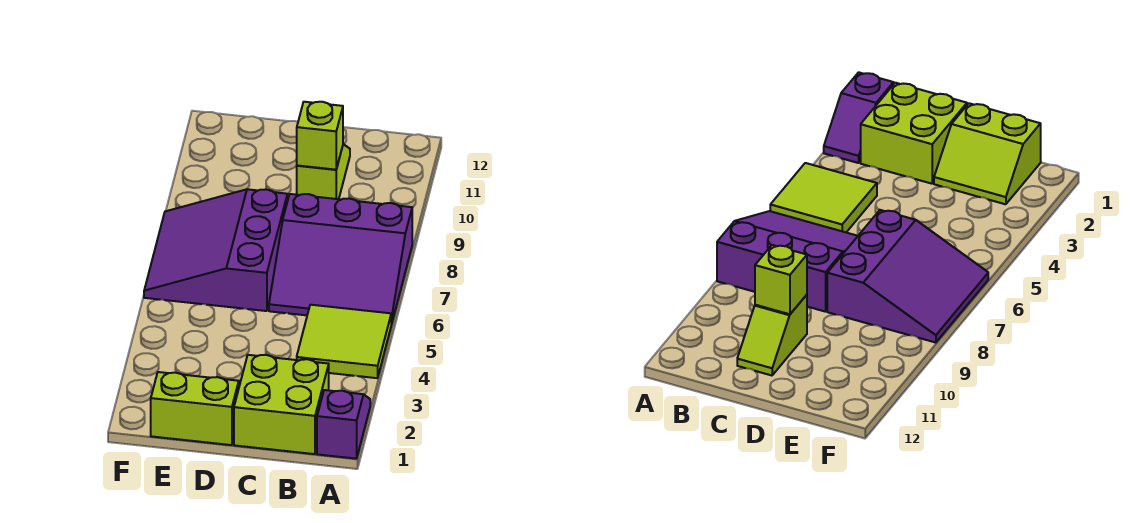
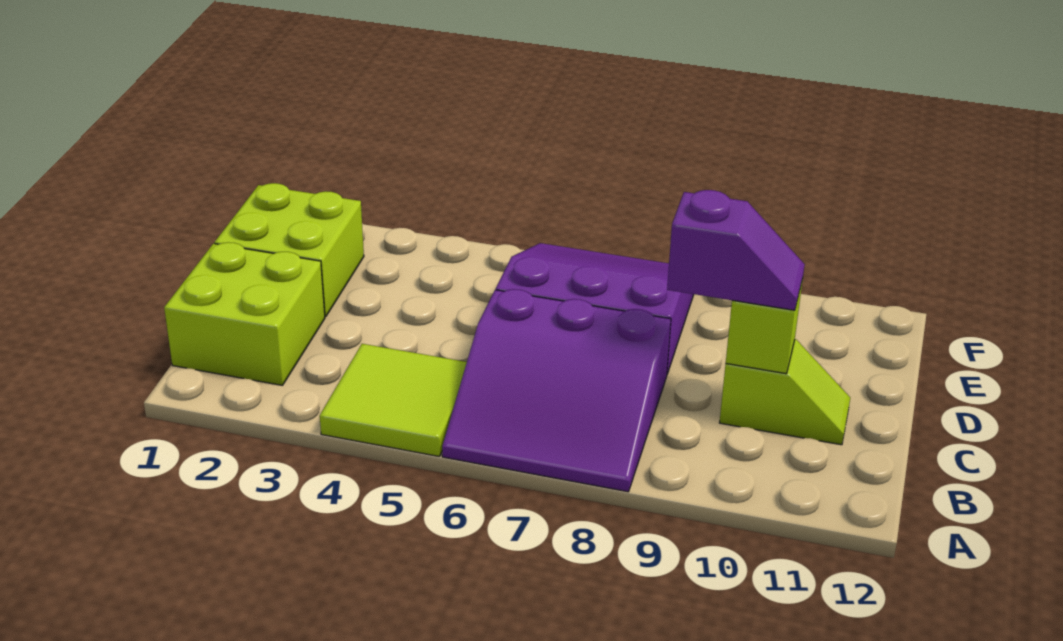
purple 1x2 slope [317,390,370,459] -> purple 1x2 slope moved to [667,190,805,310]
purple 3x3 slope [269,194,412,324] -> purple 3x3 slope turned to [442,289,671,492]
lime 2x2 slope [151,372,240,445] -> lime 2x2 brick [214,183,364,317]

